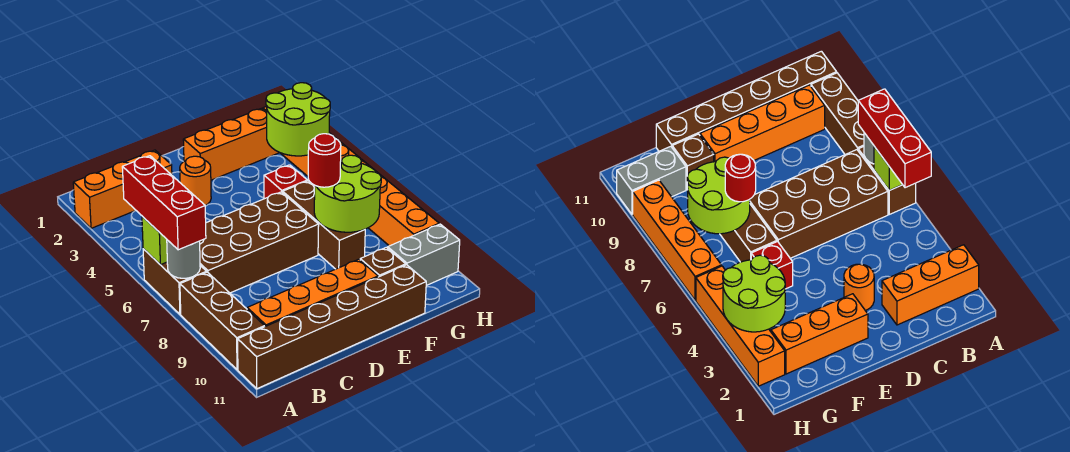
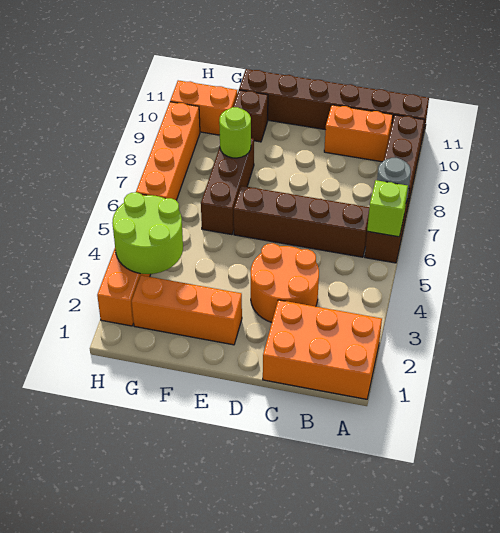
orange 1x3 brick [73,150,172,228] -> orange 2x3 brick [263,300,382,399]
red 1x3 brick [122,156,206,250] -> none
brown 2x4 brick [200,192,319,293] -> brown 1x4 brick [234,186,369,257]
orange 1x4 brick [247,259,378,327] -> orange 1x2 brick [324,105,393,162]
orange 1x1 round brick [180,156,211,205] -> orange 2x2 round brick [251,243,319,322]
red 1x1 brick [264,165,307,199] -> none
lime 2x2 round brick [314,155,381,232] -> lime 1x1 round brick [219,107,251,158]
red 1x1 round brick [308,134,341,187] -> none
grey 1x2 brick [388,224,460,286] -> orange 1x2 brick [170,80,237,135]

